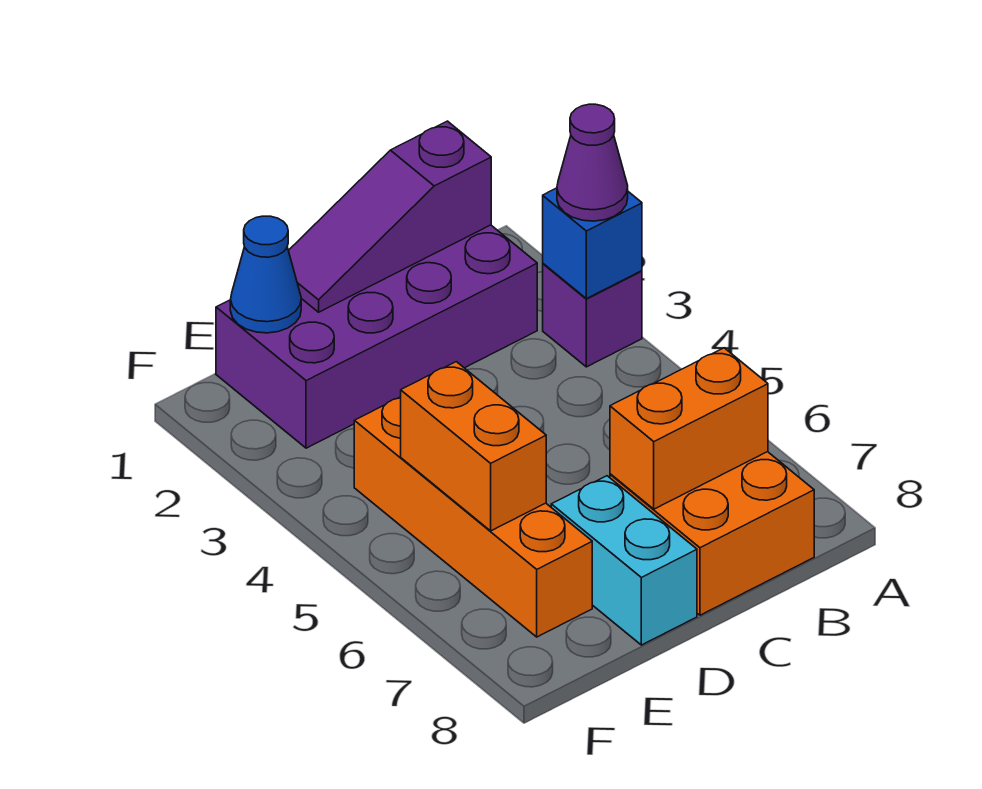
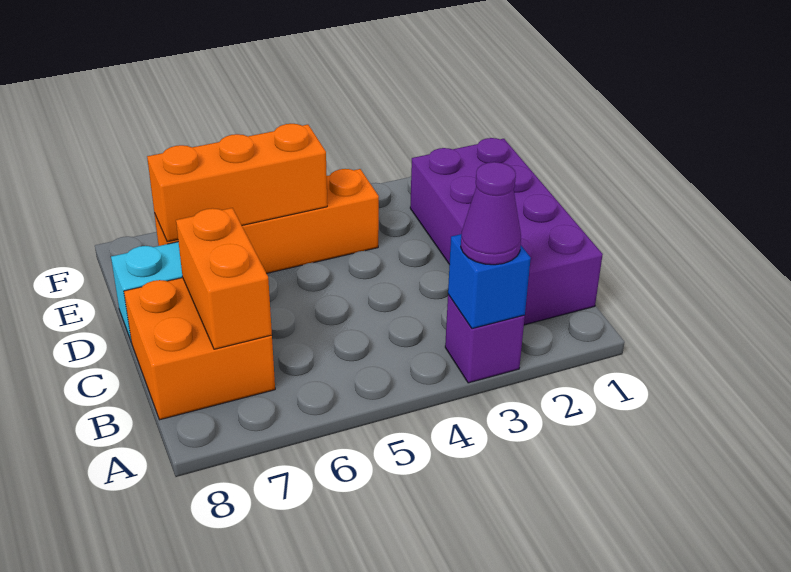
purple 1x3 slope [288,121,491,312] -> none
blue 1x1 cone [230,216,301,333] -> none
orange 1x2 brick [401,362,546,531] -> orange 1x3 brick [147,124,327,242]

